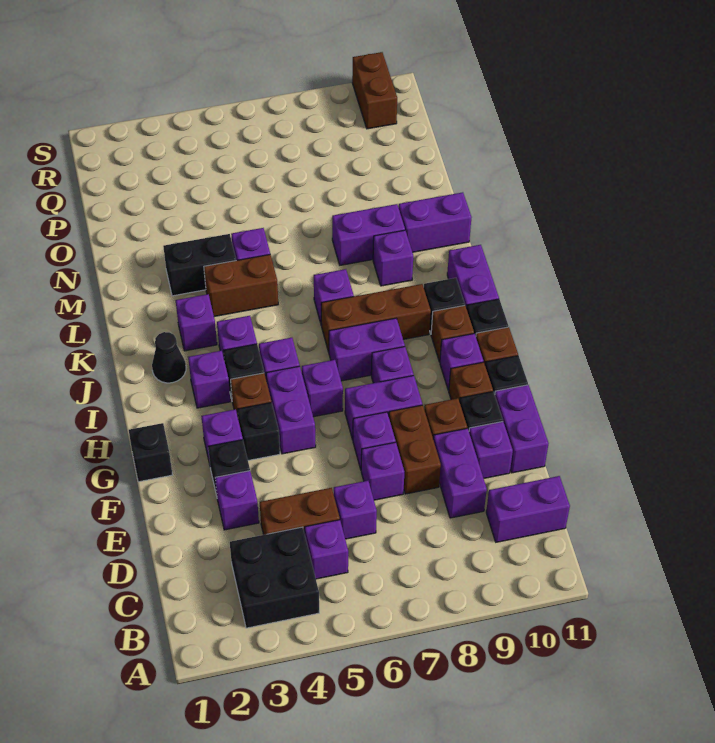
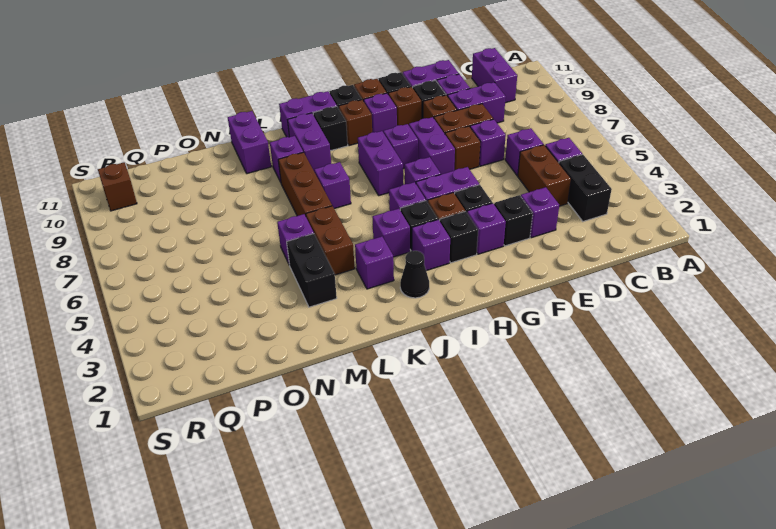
black 2x2 brick [230,527,319,628] -> black 1x2 brick [559,154,612,221]
purple 1x1 brick [353,412,396,469] -> brown 1x1 brick [445,126,480,170]
black 1x1 brick [129,423,172,482] -> black 1x1 brick moved to [440,211,478,263]
brown 1x3 brick [321,284,431,352] -> brown 1x3 brick moved to [278,152,332,216]
purple 1x2 brick [332,204,405,265] -> purple 1x2 brick moved to [288,113,331,172]
brown 1x2 brick [352,52,397,129] -> brown 1x1 brick [98,163,137,211]

